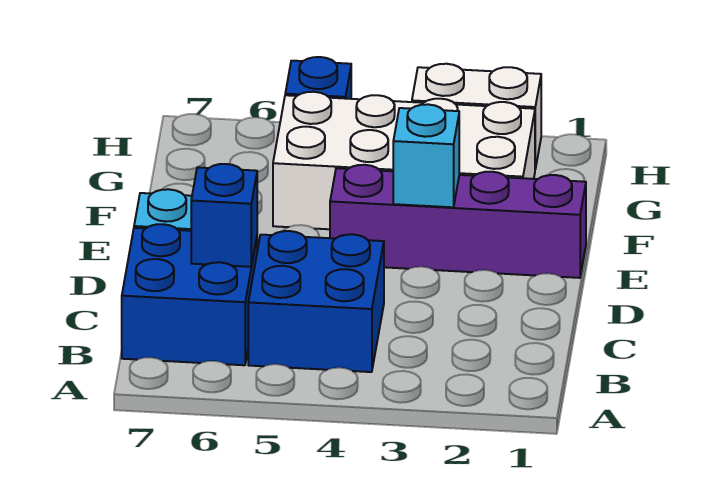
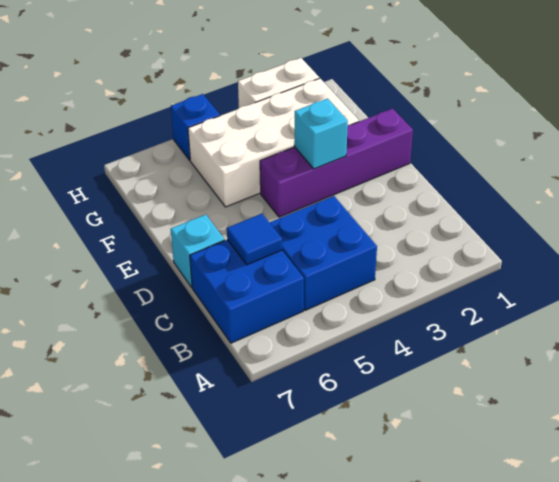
blue 1x1 brick [191,164,257,267] -> blue 1x1 tile [227,214,282,265]

